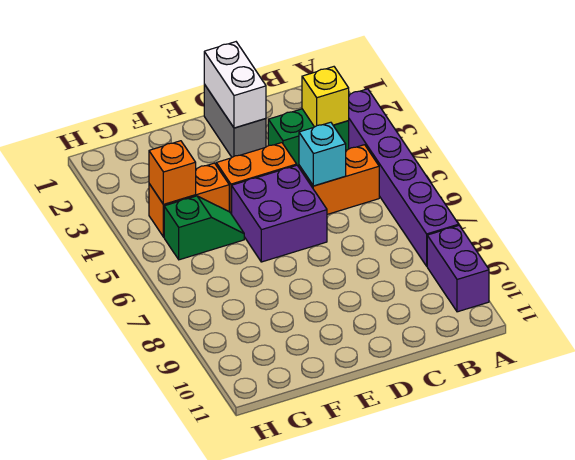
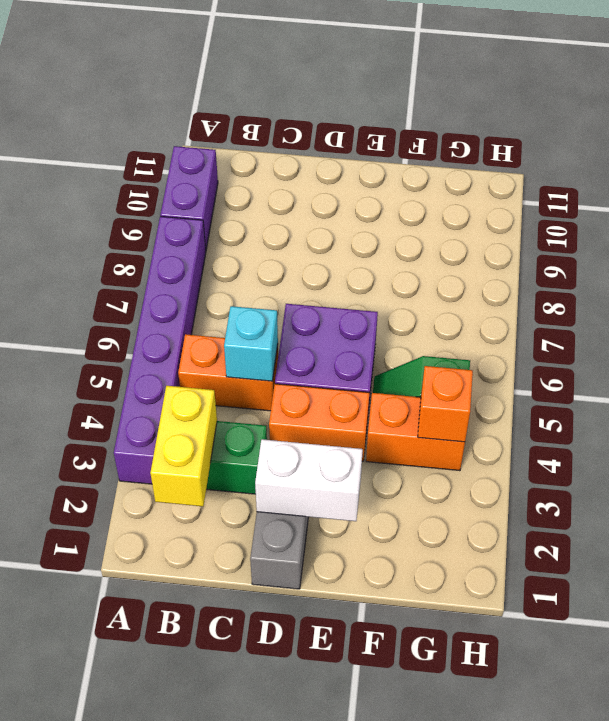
yellow 1x1 brick [302,67,349,127] -> yellow 1x2 brick [150,386,217,506]
white 1x2 brick [204,42,266,128] -> white 1x2 brick turned to [255,439,363,521]

